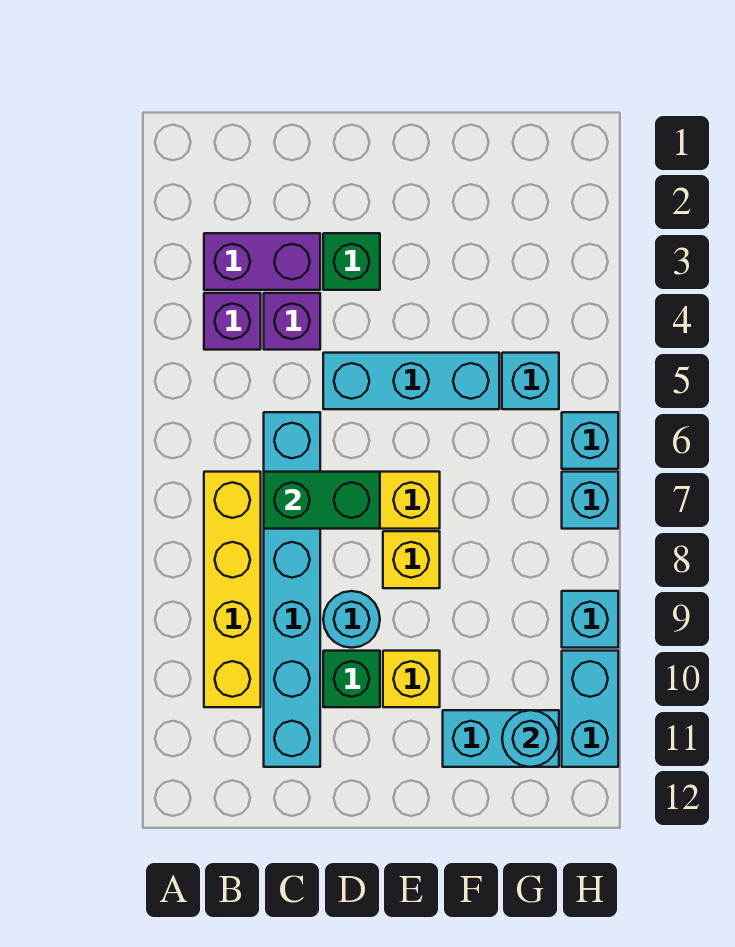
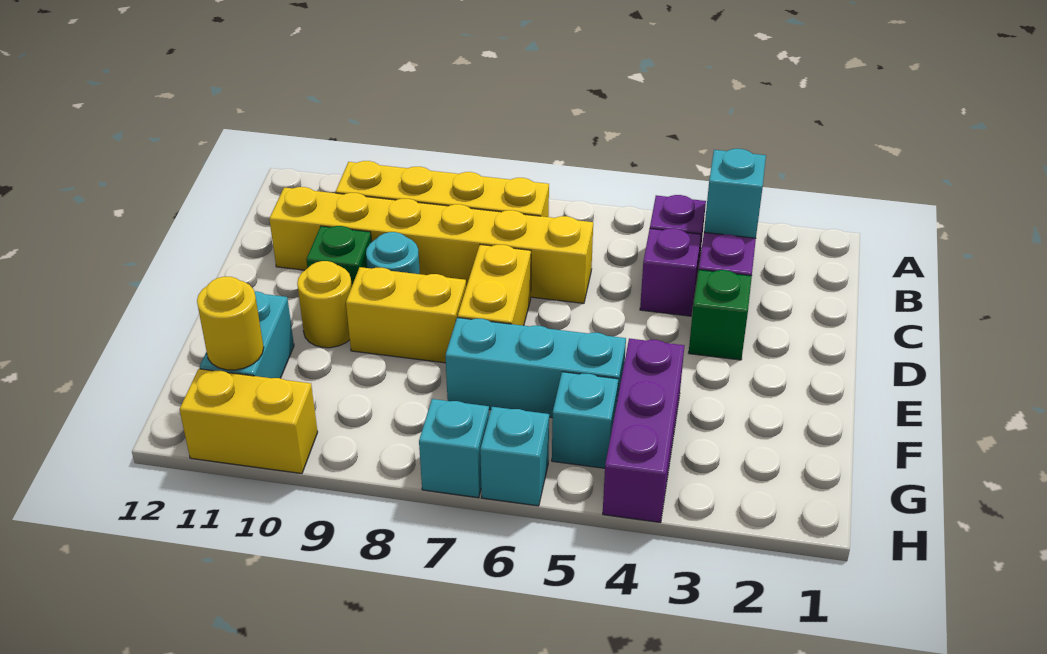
cyan 1x6 brick [264,412,320,767] -> yellow 1x6 brick [269,187,593,303]
green 1x2 brick [264,472,380,529] -> none
cyan 1x3 brick [323,353,499,409] -> cyan 1x3 brick turned to [445,318,626,418]
yellow 1x1 brick [383,531,440,588] -> yellow 1x2 brick [346,267,466,363]
yellow 1x1 brick [383,651,440,707] -> yellow 1x1 round brick [297,261,352,348]
none -> purple 1x3 brick [603,339,684,523]
cyan 1x1 round brick [502,710,559,767] -> yellow 1x1 round brick [197,277,264,370]
cyan 1x1 brick [562,591,618,648] -> cyan 1x1 brick moved to [704,149,766,238]
cyan 1x2 brick [562,651,618,767] -> yellow 1x2 brick [180,369,318,474]

